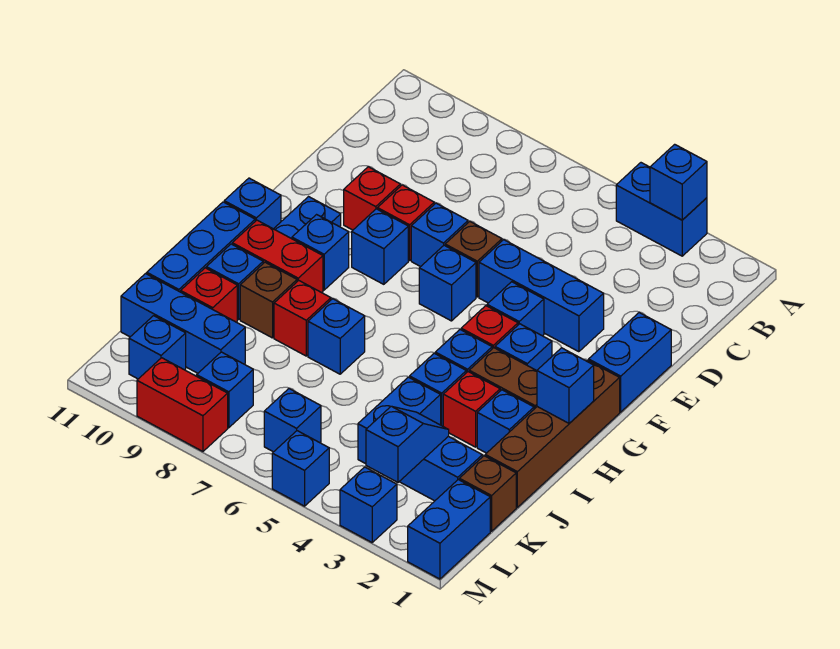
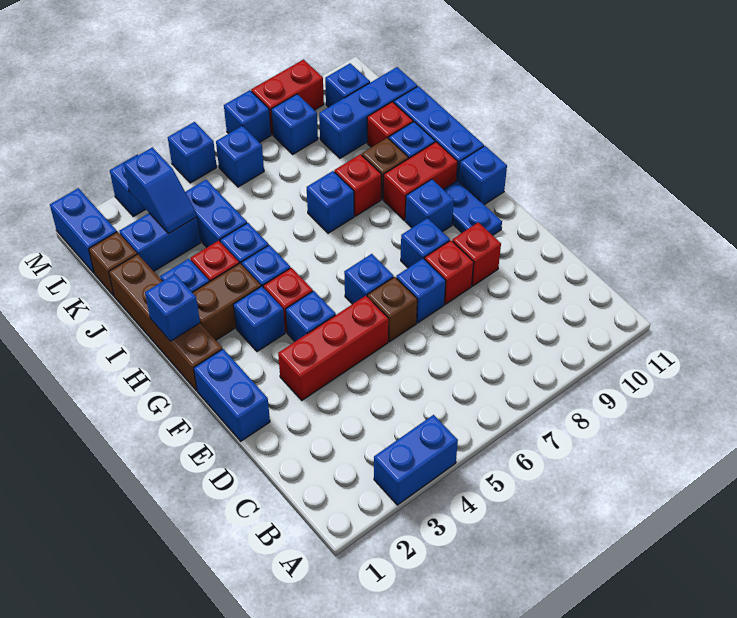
blue 1x1 brick [650,144,707,220] -> blue 1x1 brick moved to [224,90,271,143]
blue 1x3 brick [479,240,604,352] -> red 1x3 brick [278,296,388,400]

